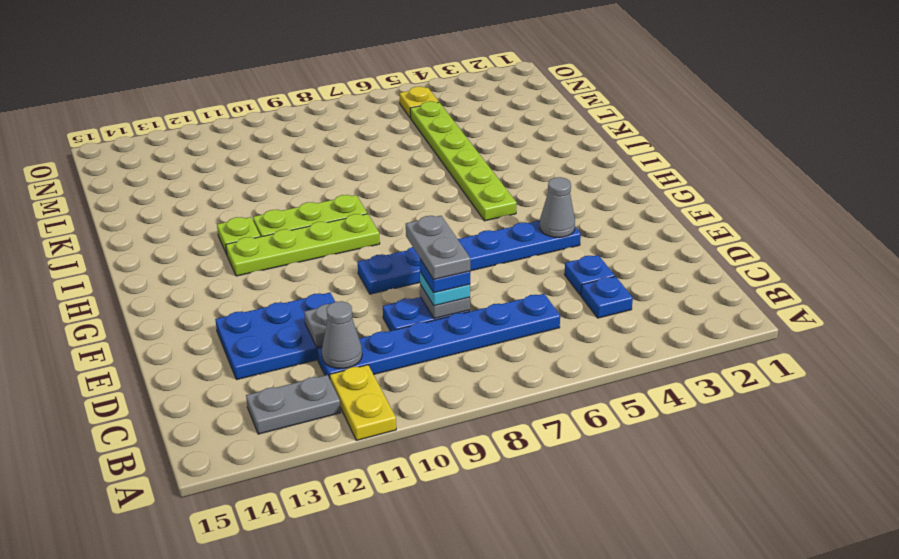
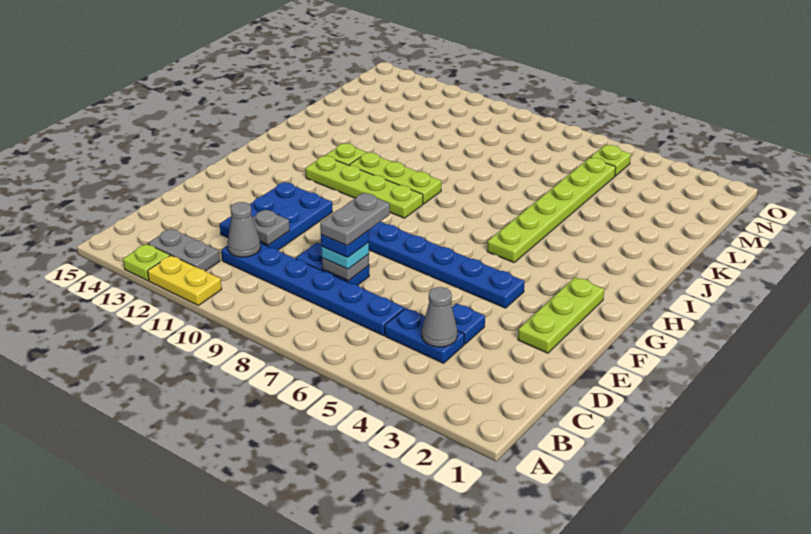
yellow 1x2 plate [330,365,396,440] -> yellow 1x2 plate turned to [148,255,222,305]
none -> lime 1x1 plate [123,244,170,281]
blue 1x1 plate [581,276,633,318] -> blue 1x2 plate [385,308,464,363]
blue 2x3 plate [215,293,335,380] -> blue 2x3 plate turned to [220,182,332,250]
none -> lime 1x3 plate [518,277,604,353]
grey 1x1 cone [540,177,575,238] -> grey 1x1 cone moved to [422,287,457,347]
yellow 1x1 plate [399,86,439,118] -> lime 1x1 plate [591,145,631,176]

